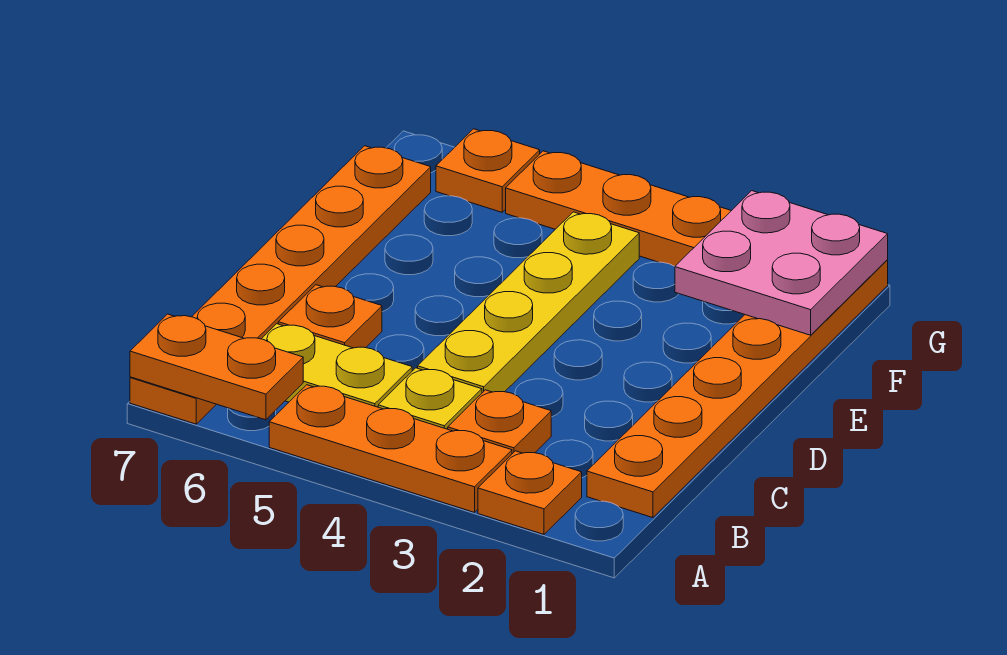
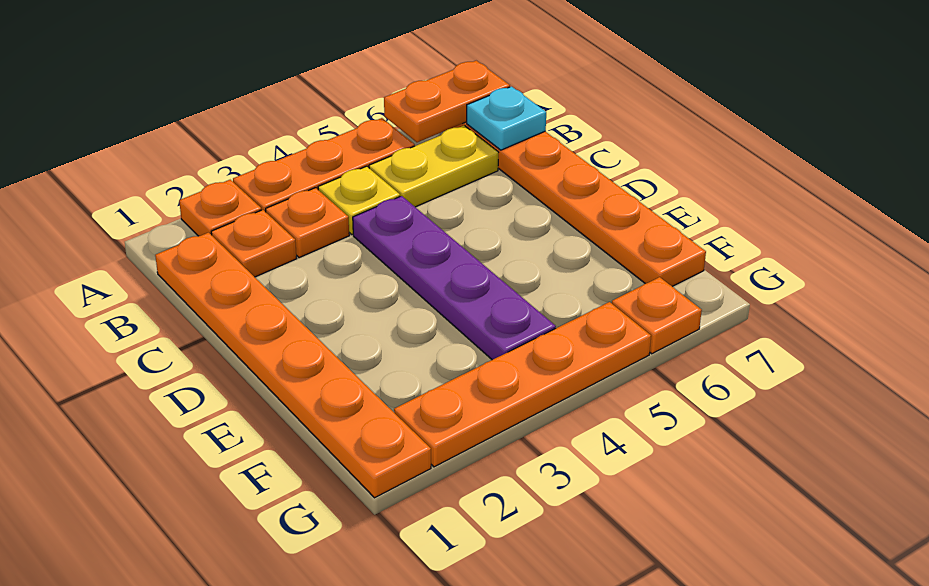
none -> cyan 1x1 plate [467,87,546,150]
yellow 1x4 plate [418,212,639,393] -> purple 1x4 plate [353,196,556,360]
orange 1x1 plate [278,285,382,348] -> orange 1x1 plate moved to [211,210,296,277]
pink 2x2 plate [675,191,888,335] -> none

